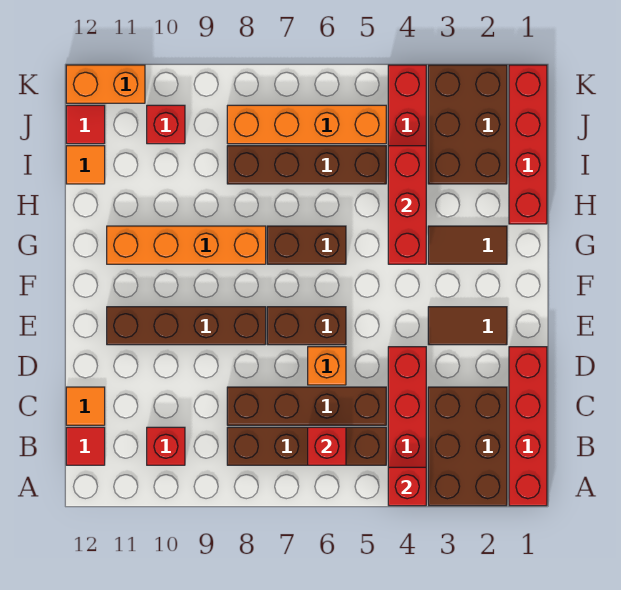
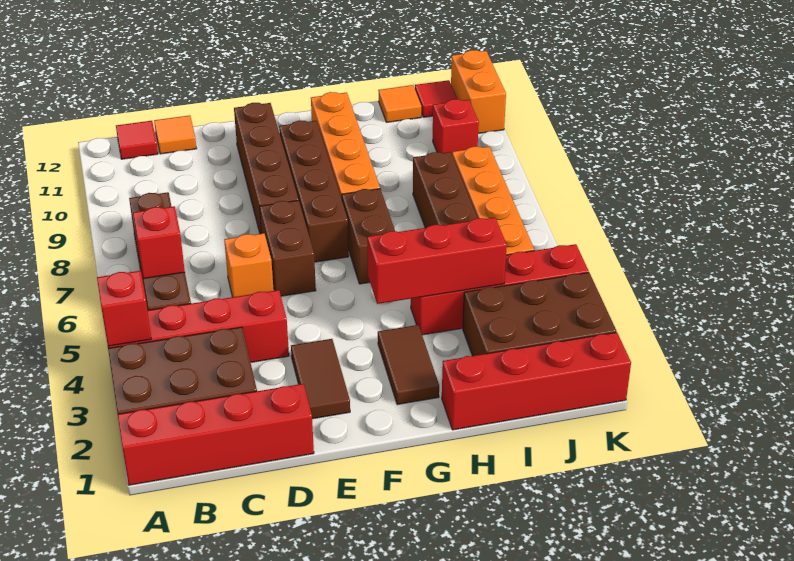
red 1x1 brick [147,427,185,465] -> none
brown 1x4 brick [227,387,386,425] -> brown 1x4 brick moved to [279,121,349,262]

